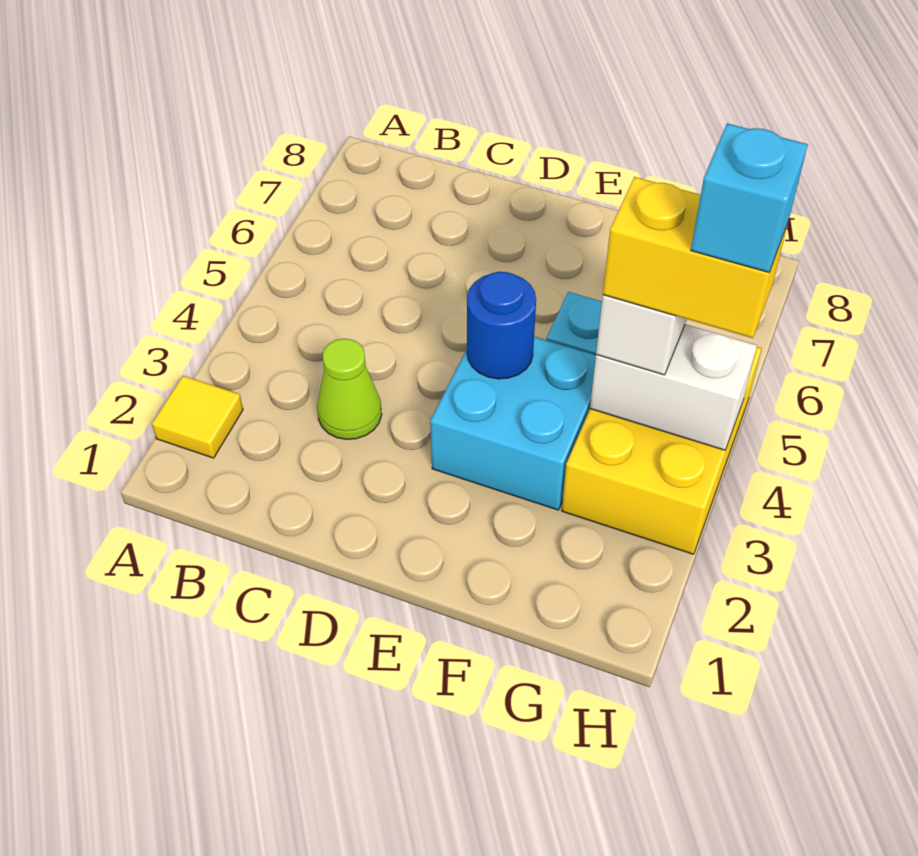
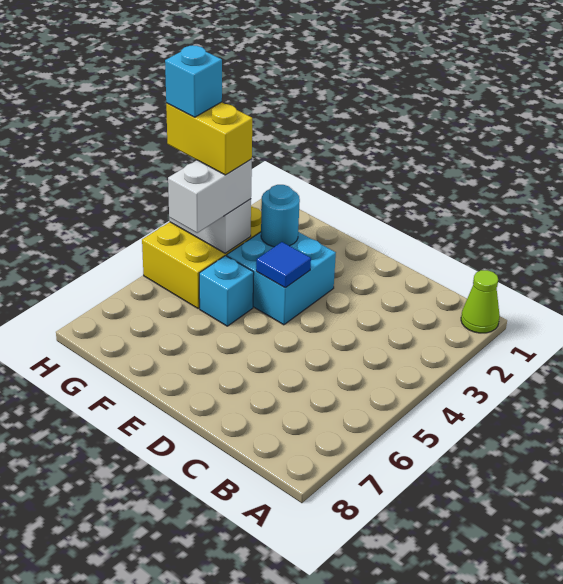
yellow 1x1 tile [152,376,243,458] -> none
lime 1x1 cone [317,339,382,439] -> lime 1x1 cone moved to [461,270,500,333]
blue 1x1 round brick [467,272,536,379] -> blue 1x1 tile [256,242,311,288]
none -> cyan 1x1 round brick [261,185,300,247]

